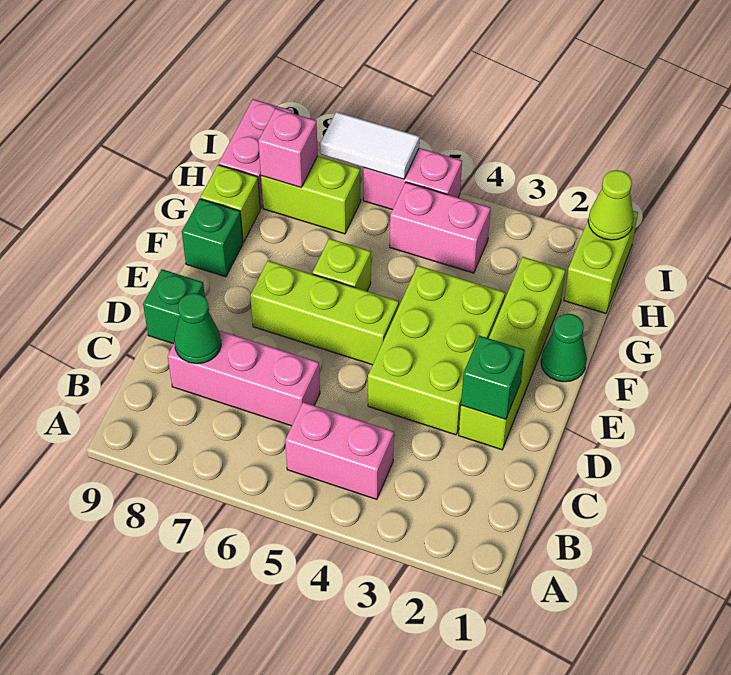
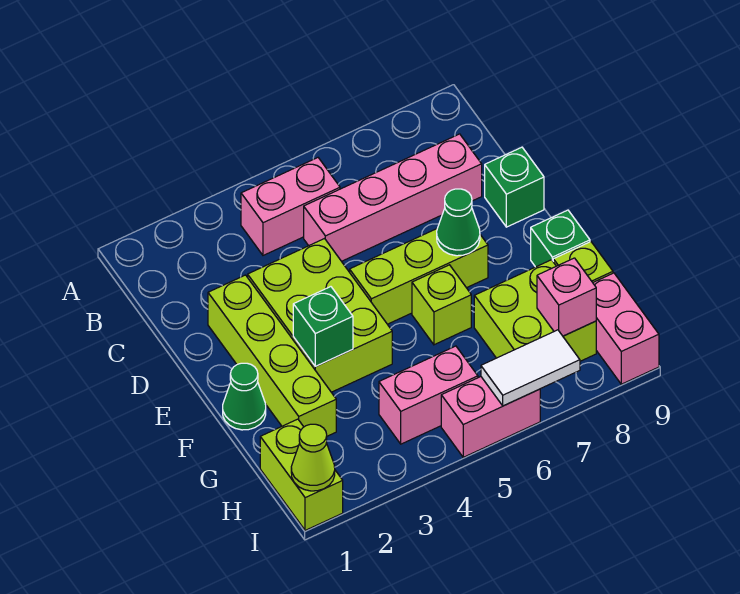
pink 1x3 brick [168,330,320,426] -> pink 1x4 brick [304,134,482,261]
green 1x1 cone [174,293,221,364] -> green 1x1 cone moved to [437,189,480,256]
green 1x1 brick [461,336,525,419] -> green 1x1 brick moved to [293,287,353,366]
lime 1x2 brick [261,156,361,234] -> lime 2x2 brick [474,260,596,361]

